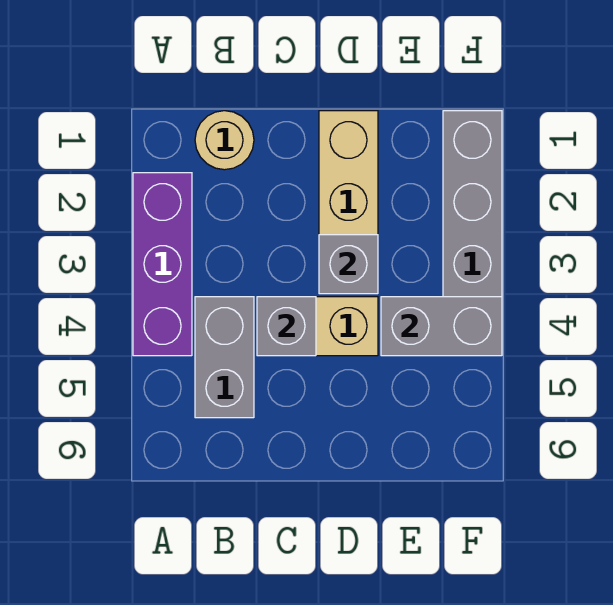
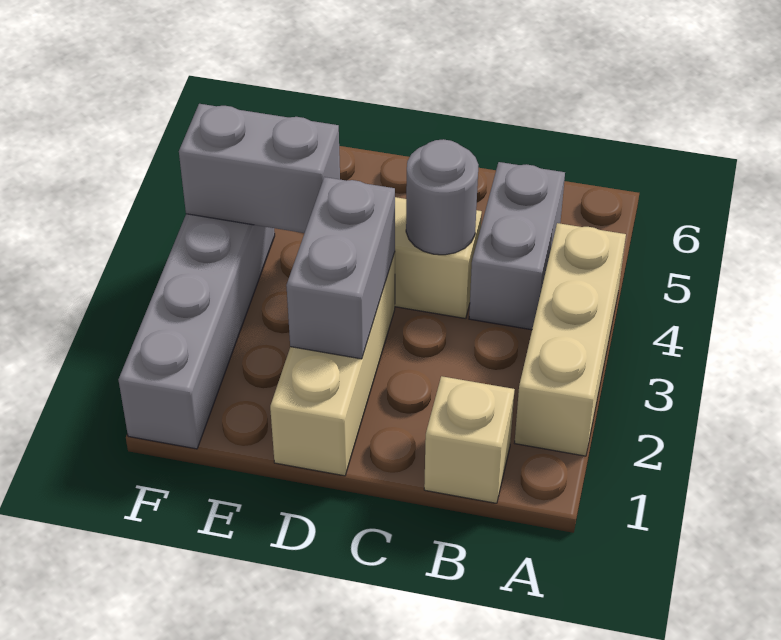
purple 1x3 brick [133,173,192,356] -> tan 1x3 brick [515,223,626,456]
tan 1x1 round brick [195,111,254,170] -> tan 1x1 brick [424,376,515,503]
grey 1x1 brick [257,297,316,356] -> grey 1x1 round brick [406,139,479,255]
grey 1x1 brick [319,235,378,294] -> grey 1x2 brick [286,177,395,359]

